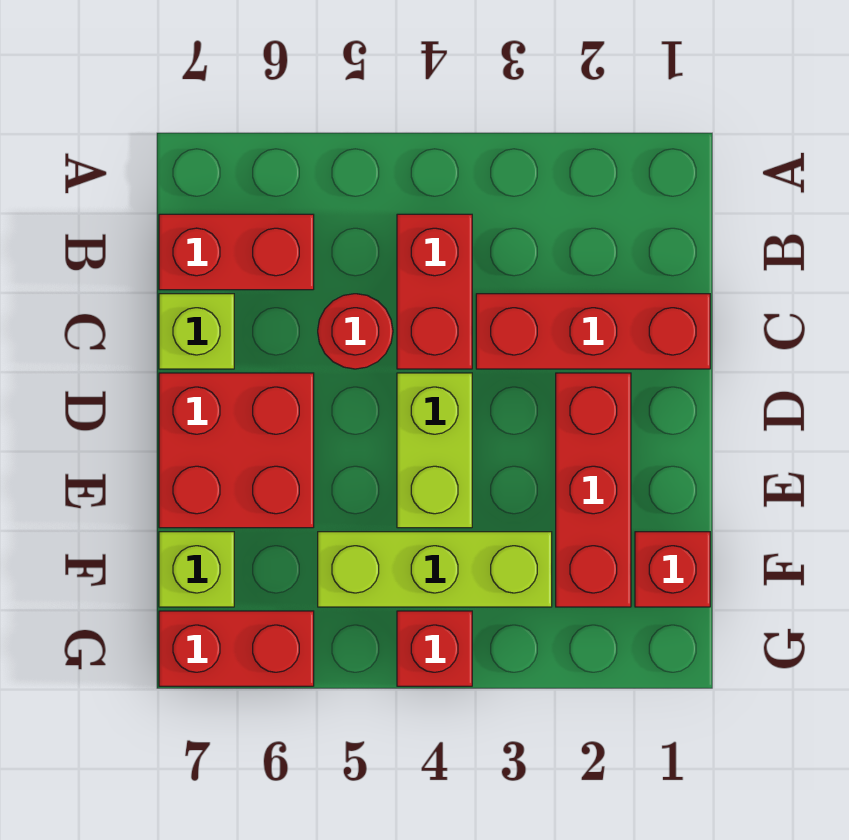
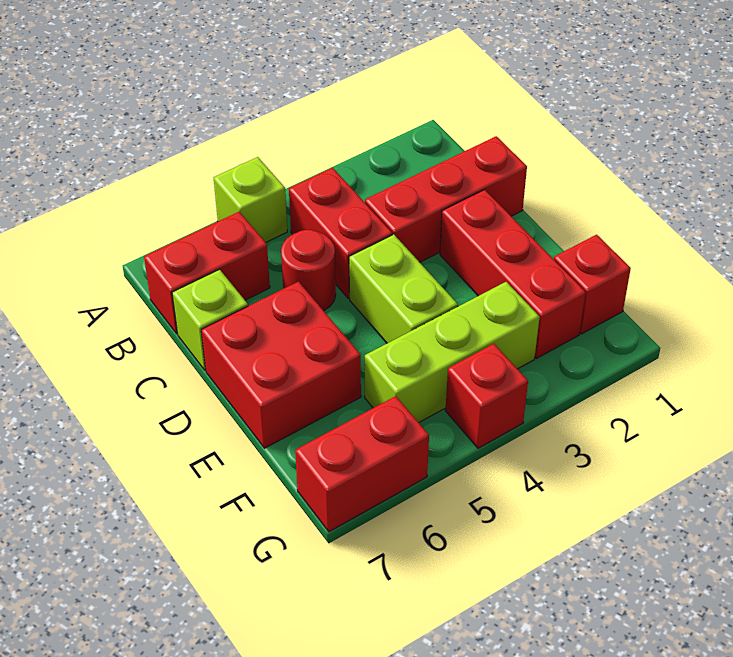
lime 1x1 brick [159,532,234,607] -> lime 1x1 brick moved to [214,157,287,242]

